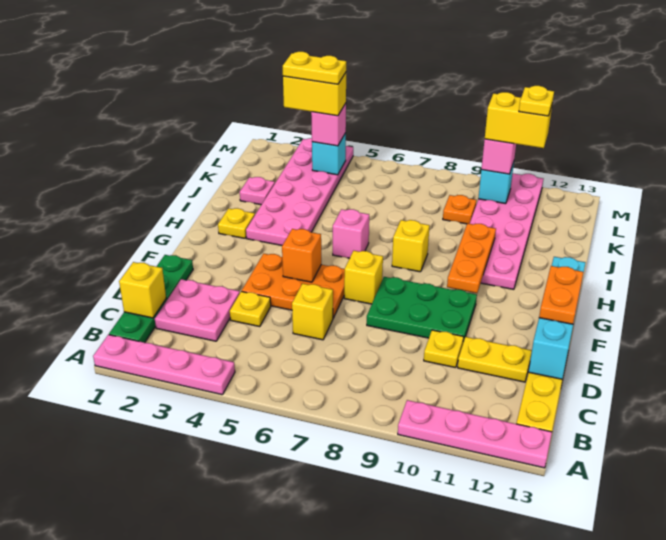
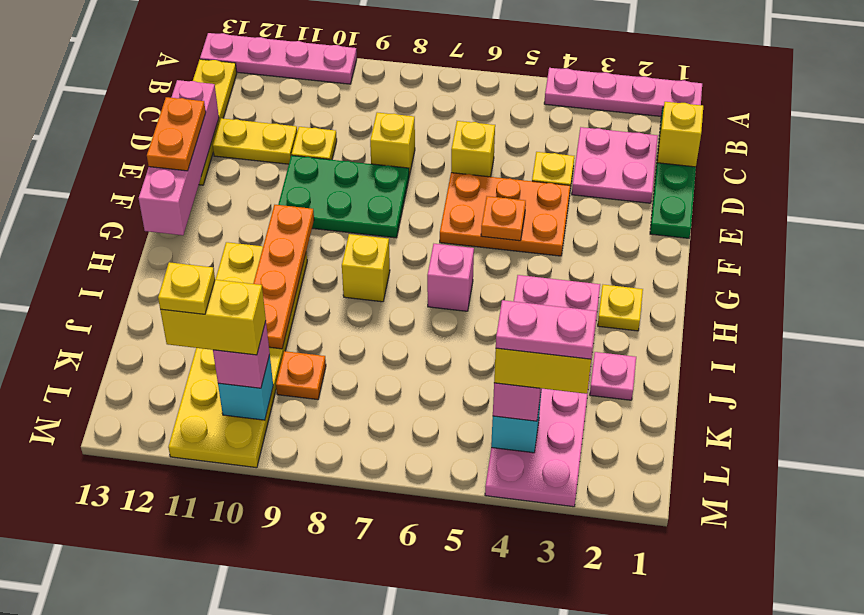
cyan 1x4 brick [529,257,585,379] -> pink 1x4 brick [139,80,219,235]
orange 1x1 brick [282,229,321,282] -> orange 1x1 plate [481,196,526,241]
yellow 1x1 brick [344,251,383,304] -> yellow 1x1 brick moved to [370,112,415,176]
orange 1x3 plate [447,223,496,293] -> orange 1x4 plate [253,205,314,349]
pink 2x6 plate [470,173,543,289] -> yellow 2x6 plate [168,242,307,468]
yellow 1x2 plate [283,52,346,84] -> pink 1x2 plate [496,300,597,359]

